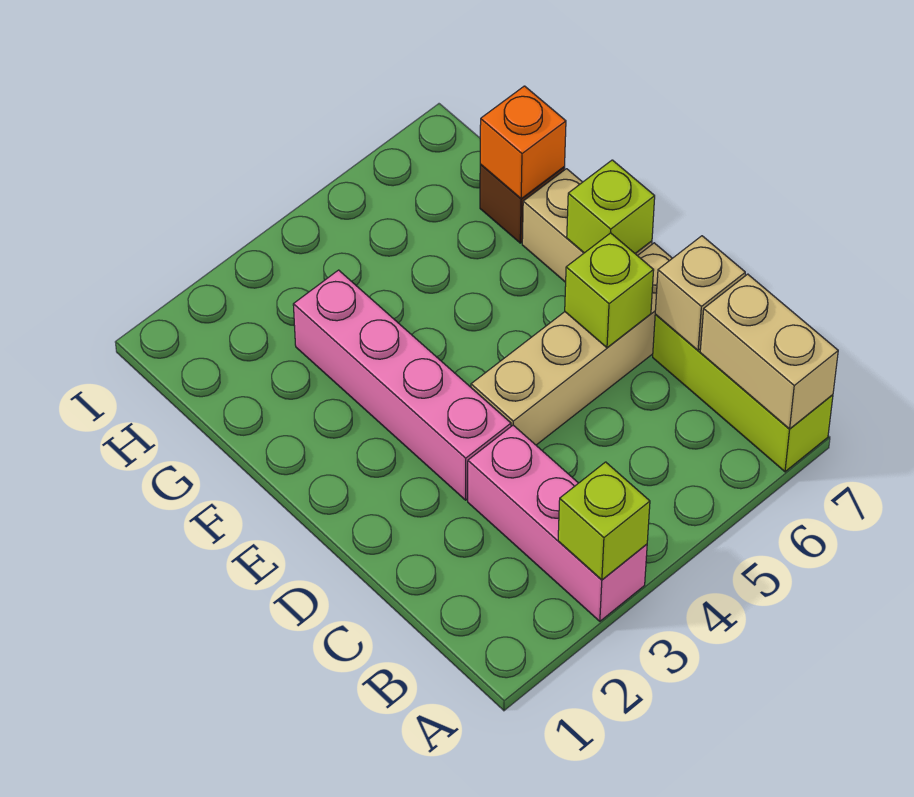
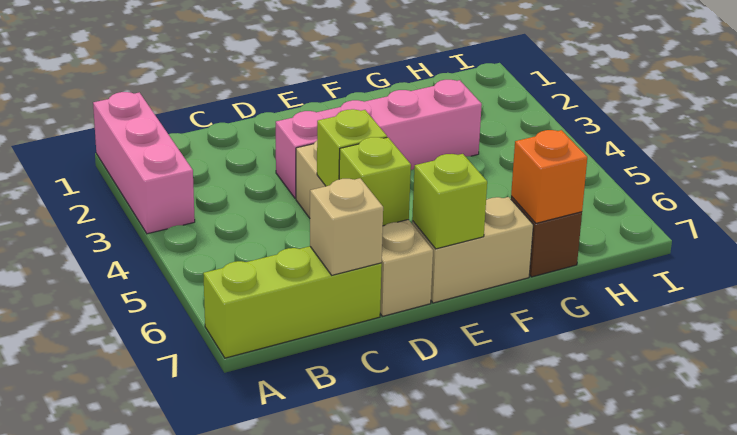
pink 1x3 brick [468,425,647,621] -> pink 1x3 brick turned to [93,92,195,234]
lime 1x1 brick [558,462,650,580] -> lime 1x1 brick moved to [317,109,387,186]
tan 1x2 brick [700,274,838,429] -> none

